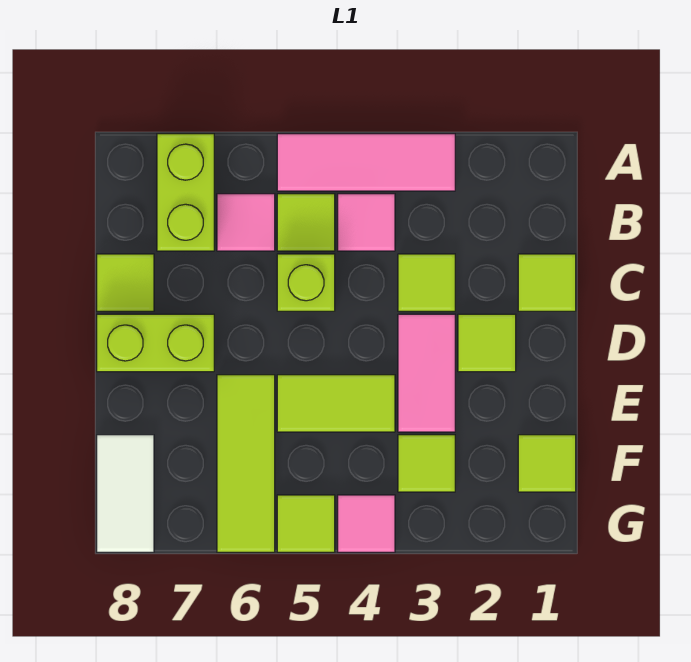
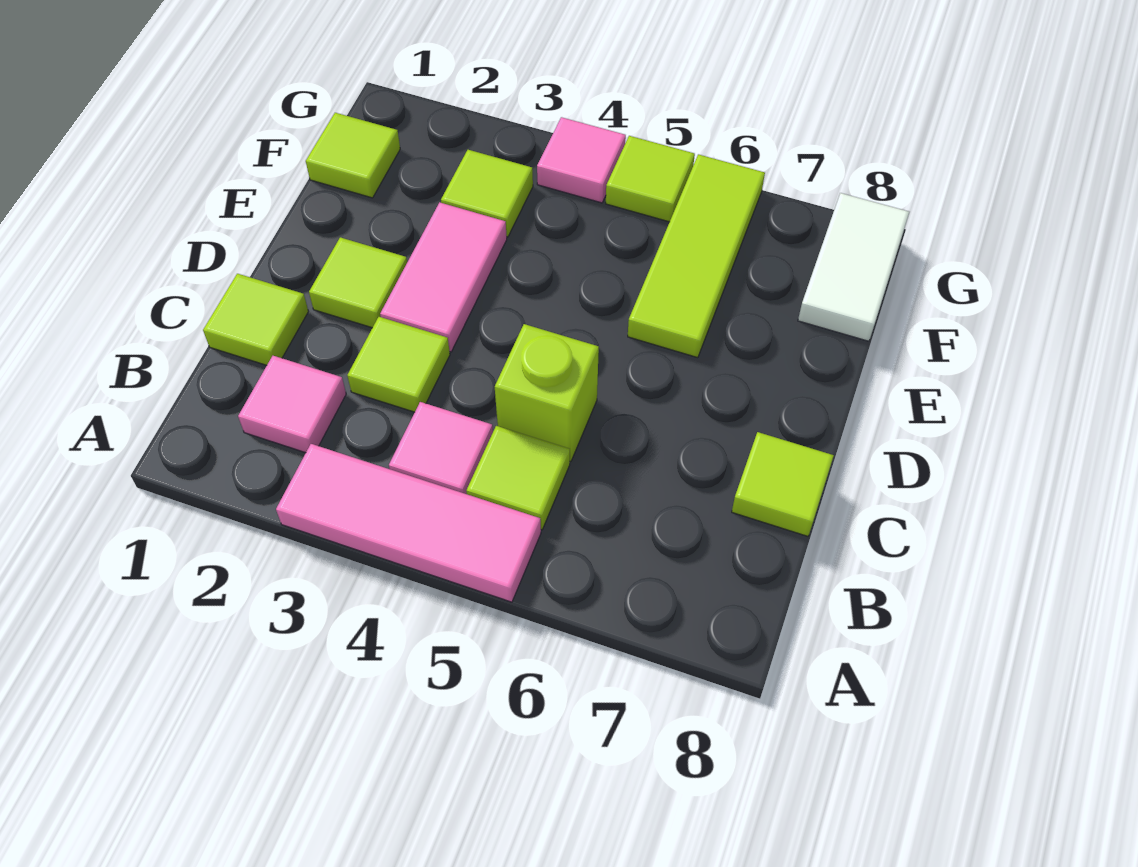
lime 1x2 brick [157,134,214,251] -> none
pink 1x1 tile [217,194,275,251] -> pink 1x1 tile moved to [238,356,346,453]
lime 1x2 brick [97,314,214,372] -> none
lime 1x2 tile [277,375,395,432] -> none

